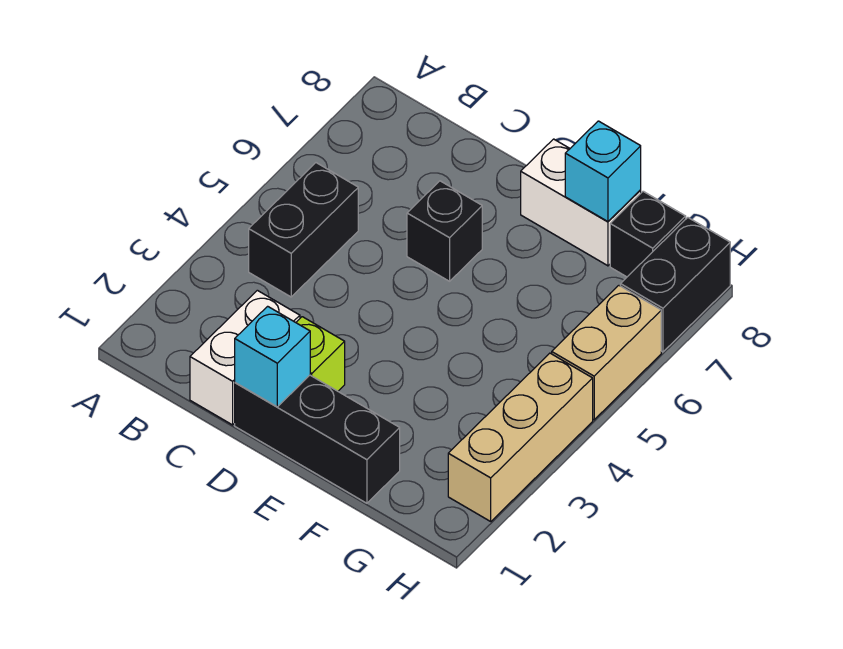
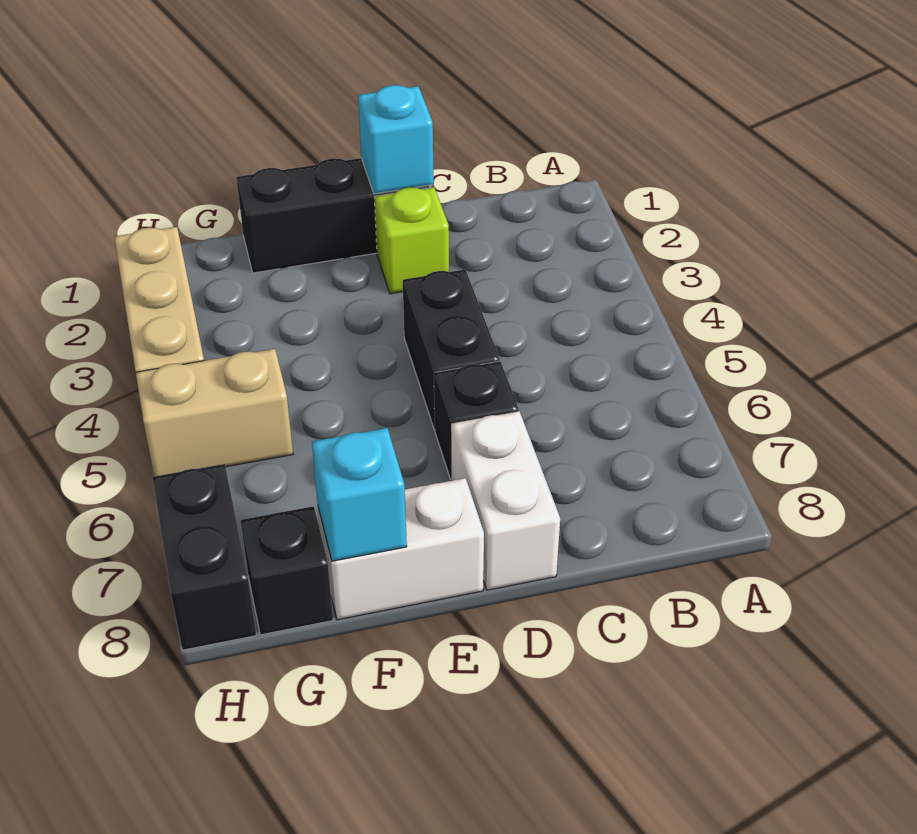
black 1x2 brick [249,163,358,297] -> black 1x2 brick moved to [403,270,500,429]
white 1x2 brick [190,290,300,425] -> white 1x2 brick moved to [451,411,560,590]
tan 1x2 brick [552,286,661,420] -> tan 1x2 brick turned to [136,349,293,476]

